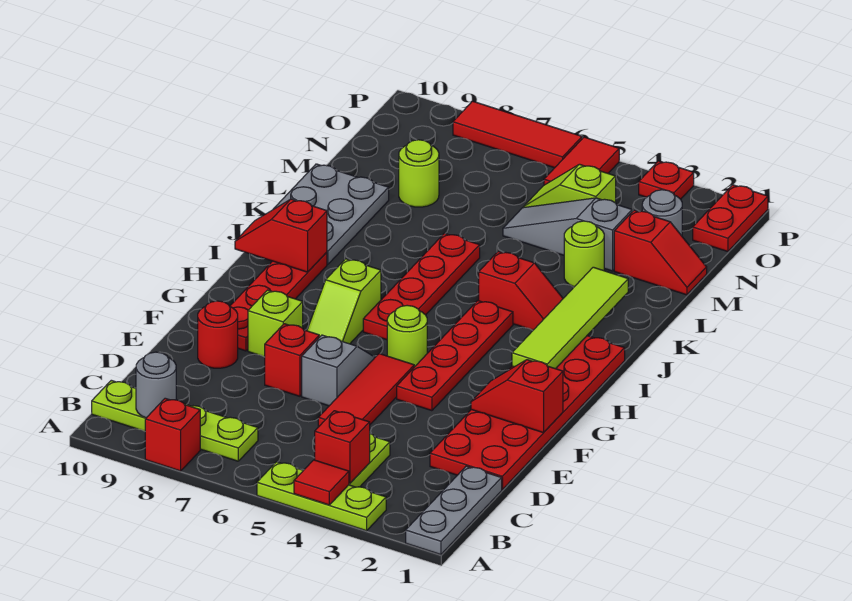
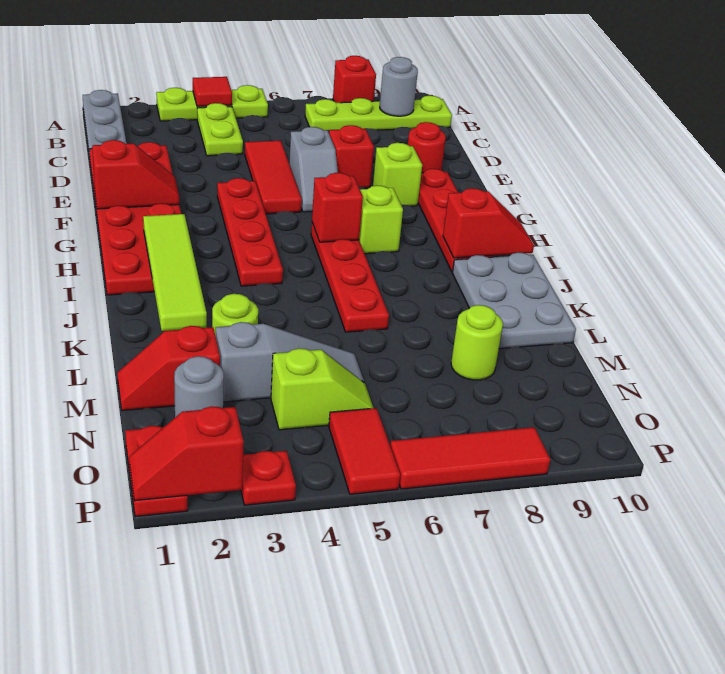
red 1x1 brick [315,411,370,483] -> red 1x1 brick moved to [312,173,363,242]
lime 1x1 round brick [387,305,427,367] -> none
red 1x2 slope [479,251,563,330] -> red 1x2 slope moved to [130,406,244,501]

